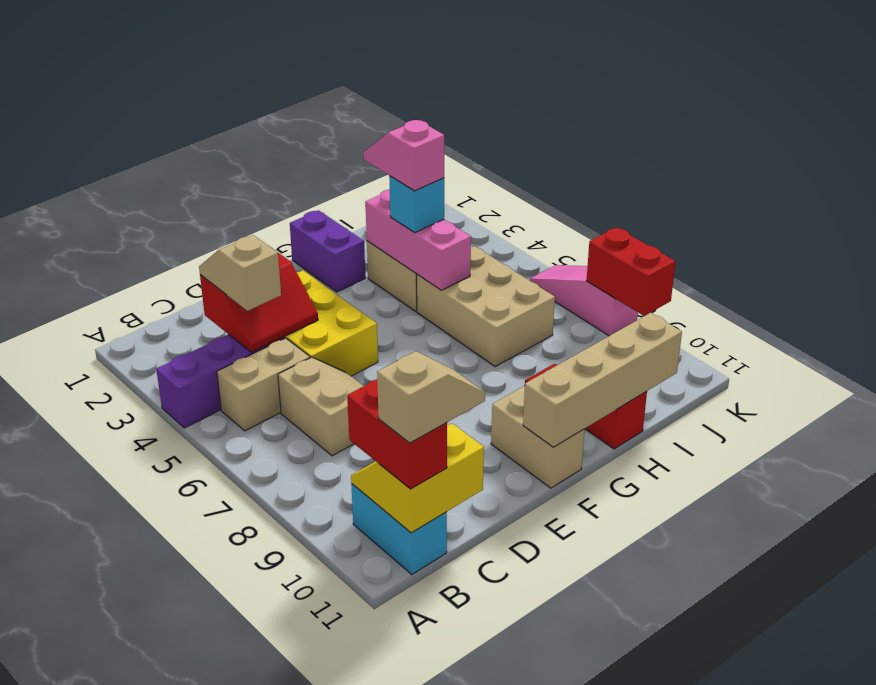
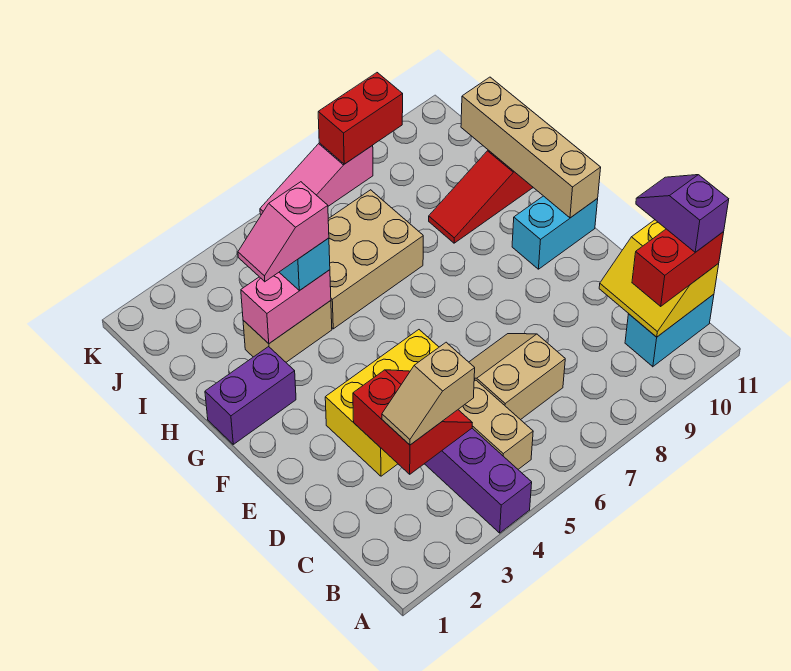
tan 1x2 slope [377,351,485,443] -> purple 1x2 slope [636,175,729,252]
tan 1x2 brick [491,387,584,488] -> cyan 1x2 brick [512,196,598,269]
pink 1x3 brick [365,189,471,290] -> pink 1x2 brick [241,270,331,344]

